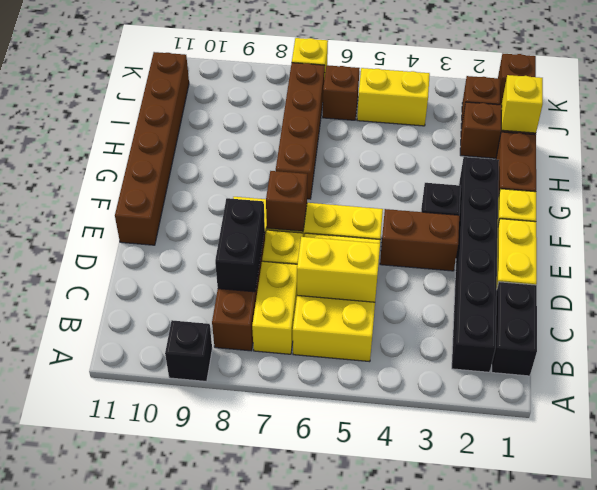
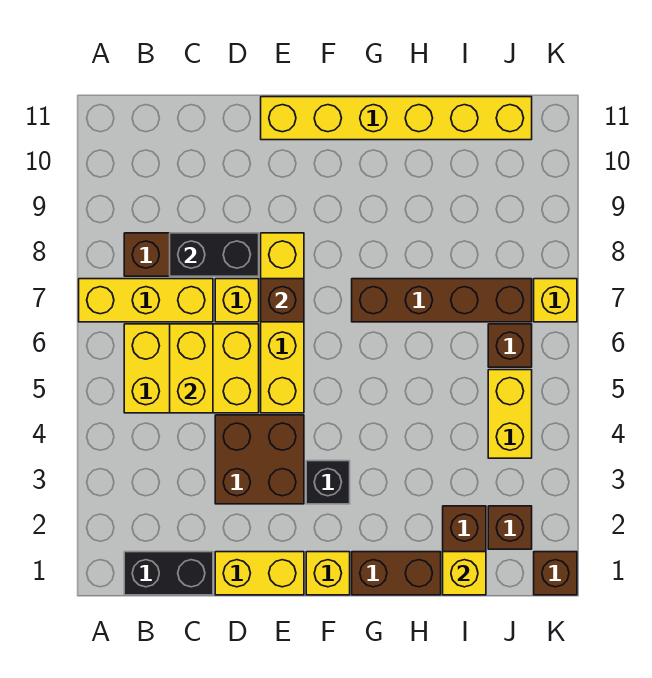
black 1x1 brick [165,320,212,382] -> none
black 1x6 brick [452,157,499,372] -> none
yellow 1x2 brick [252,261,297,354] -> yellow 1x3 brick [79,279,213,322]
brown 1x2 brick [380,209,459,271] -> brown 2x2 brick [215,415,304,504]
brown 1x6 brick [115,52,189,245] -> yellow 1x6 brick [261,97,532,140]

